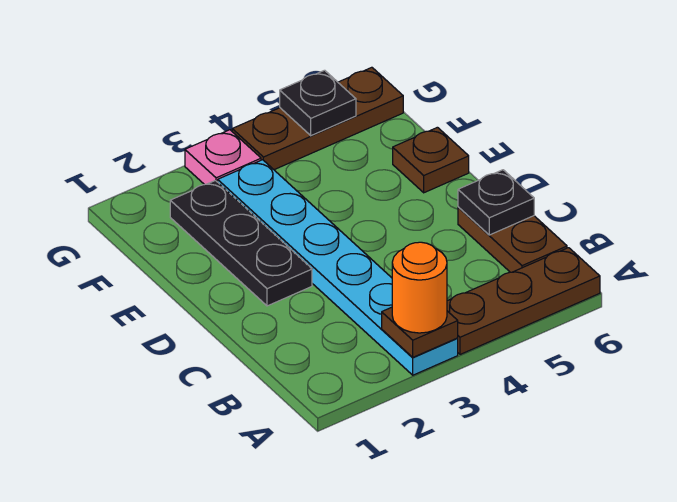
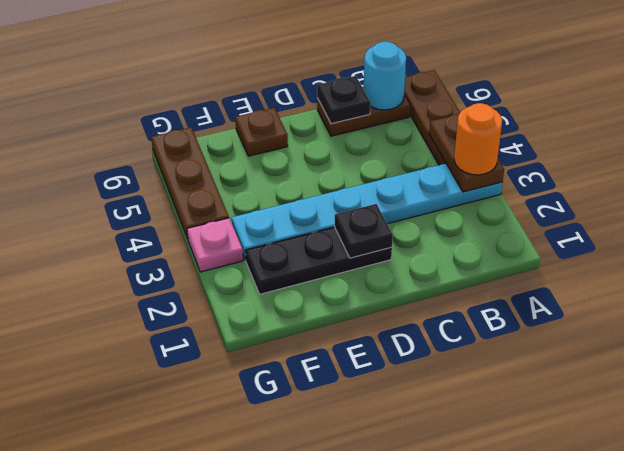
brown 1x1 plate [382,307,458,357] -> brown 1x2 plate [429,114,504,192]
none -> cyan 1x1 round brick [364,42,406,110]
black 1x1 plate [280,70,356,136] -> black 1x1 plate moved to [334,204,393,258]

